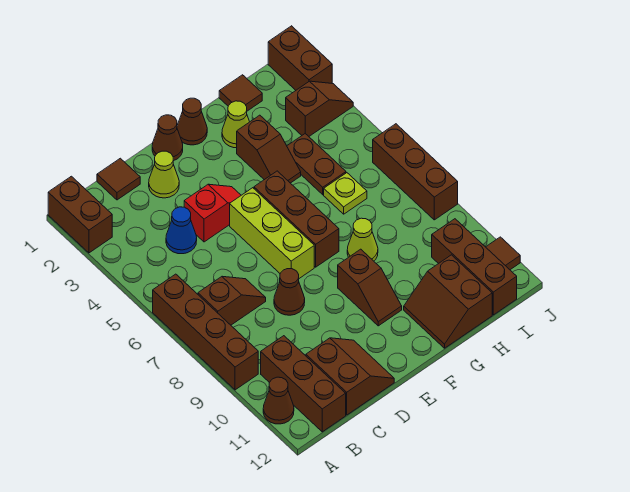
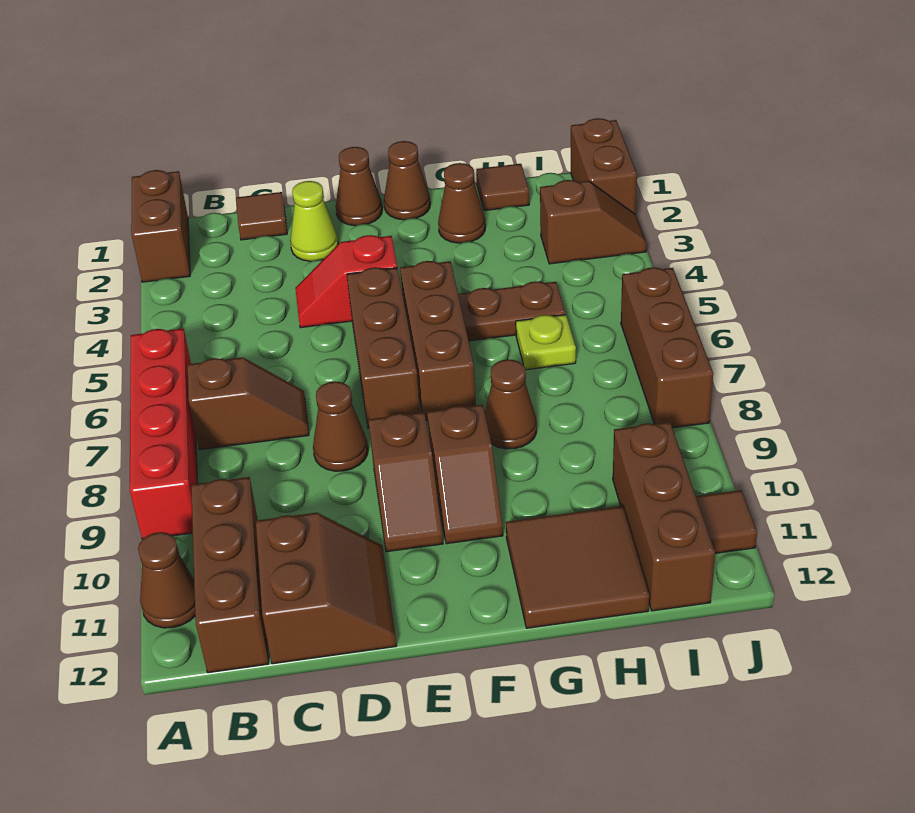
brown 1x4 brick [153,274,258,390] -> red 1x4 brick [130,329,198,539]
blue 1x1 cone [166,207,197,254] -> none
red 1x2 slope [184,184,241,242] -> red 1x2 slope turned to [295,235,397,328]
lime 1x3 brick [230,188,314,278] -> brown 1x3 brick [347,267,420,428]
lime 1x1 cone [222,101,249,148] -> brown 1x1 cone [438,163,485,243]
brown 1x2 slope [237,115,301,183] -> brown 1x2 slope moved to [368,412,443,552]
lime 1x1 cone [347,218,378,261] -> brown 1x1 cone [485,359,537,449]
brown 2x2 slope [404,255,492,348] -> brown 2x2 tile [506,506,649,628]
brown 1x2 plate [287,134,346,195] -> brown 1x2 plate turned to [458,281,566,341]

